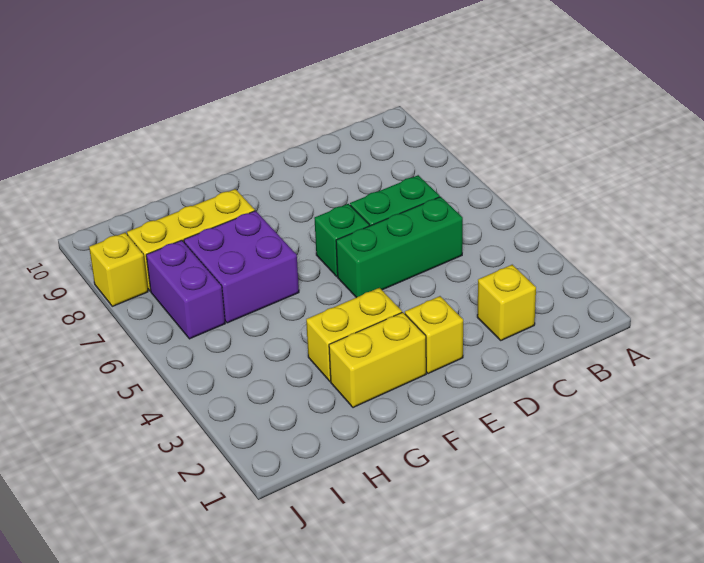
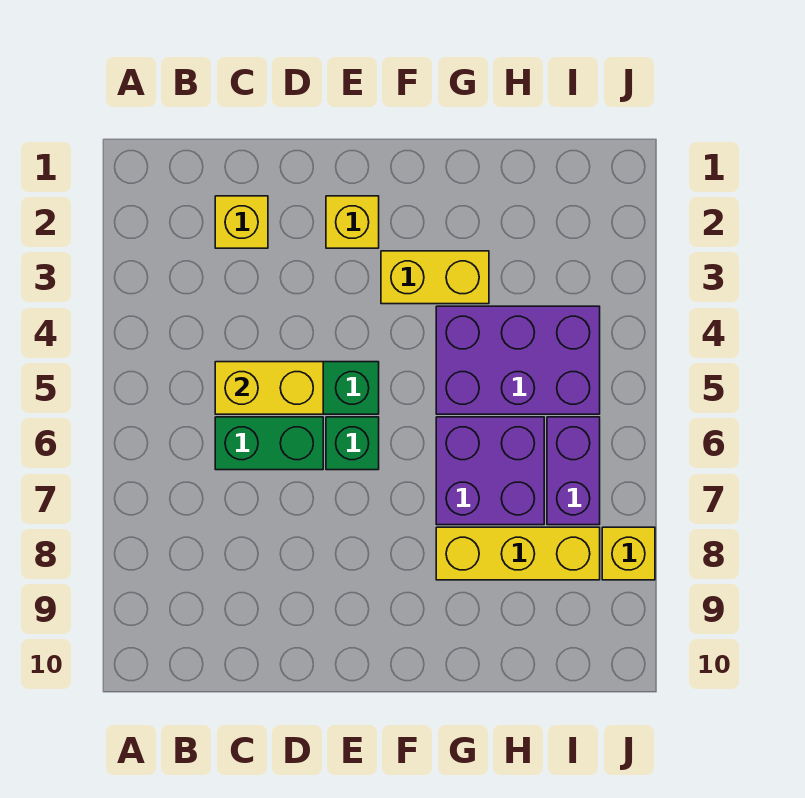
yellow 1x2 brick [329,312,426,408] -> yellow 1x2 brick moved to [215,362,323,414]
none -> purple 2x3 brick [436,306,600,414]

